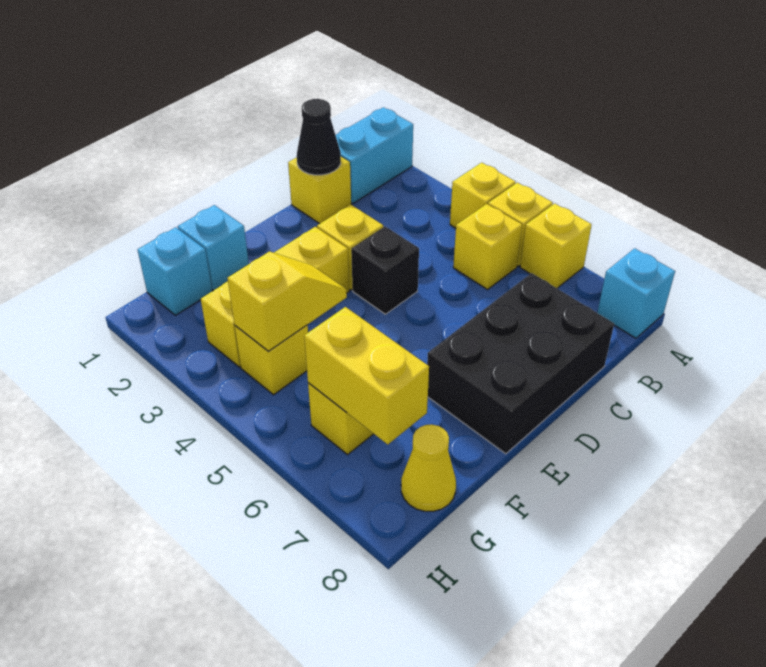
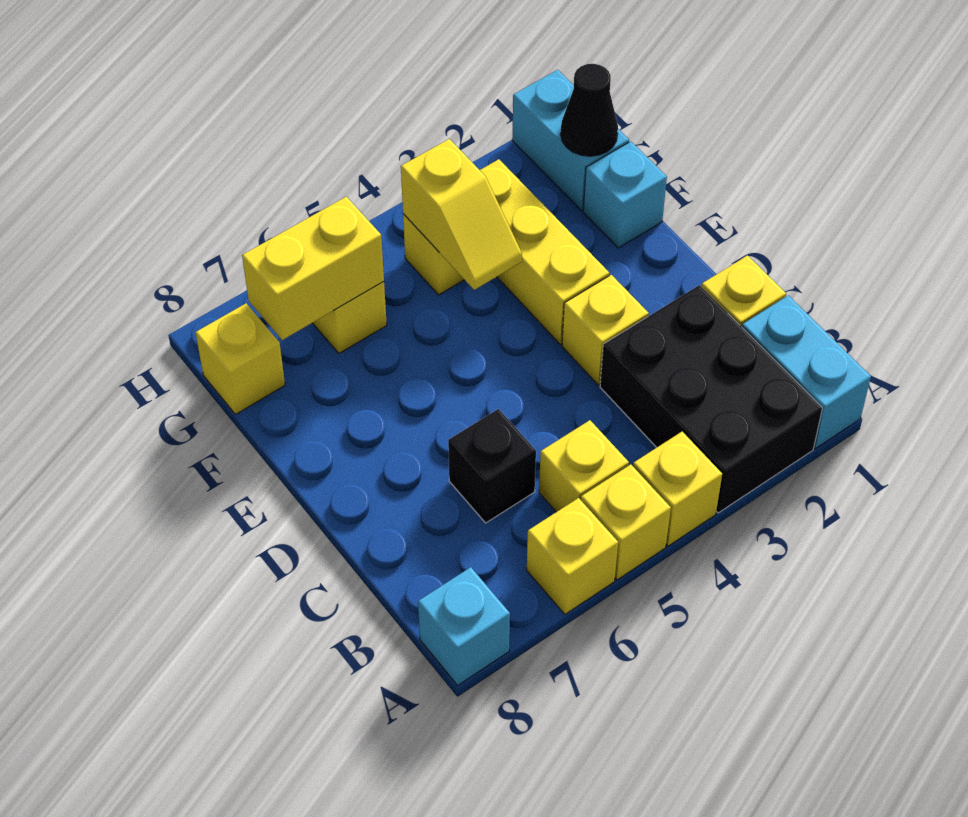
black 1x1 cone [297,99,341,175] -> black 1x1 cone moved to [561,64,618,156]
black 2x3 brick [427,273,614,454] -> black 2x3 brick moved to [600,285,822,513]
black 1x1 brick [351,227,419,314] -> black 1x1 brick moved to [448,409,536,523]
cyan 1x1 brick [138,227,212,315] -> cyan 1x2 brick [512,70,629,211]
yellow 1x1 cone [401,424,456,511] -> yellow 1x1 brick [196,303,285,414]

